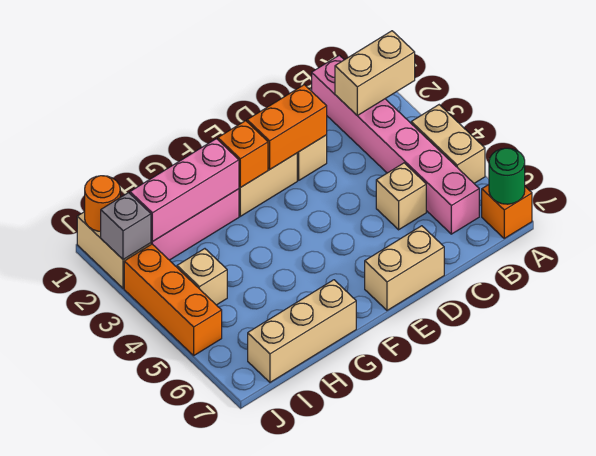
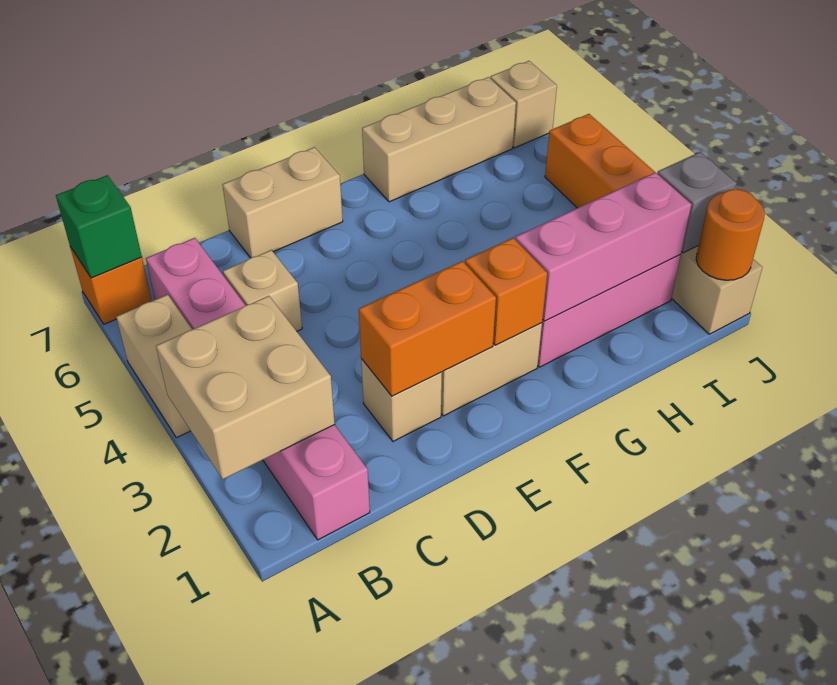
tan 1x2 brick [335,31,415,116] -> tan 2x2 brick [156,296,335,479]
green 1x1 round brick [489,148,525,204] -> green 1x1 brick [56,175,142,278]
tan 1x1 brick [177,249,227,305] -> tan 1x1 brick moved to [490,61,557,148]

